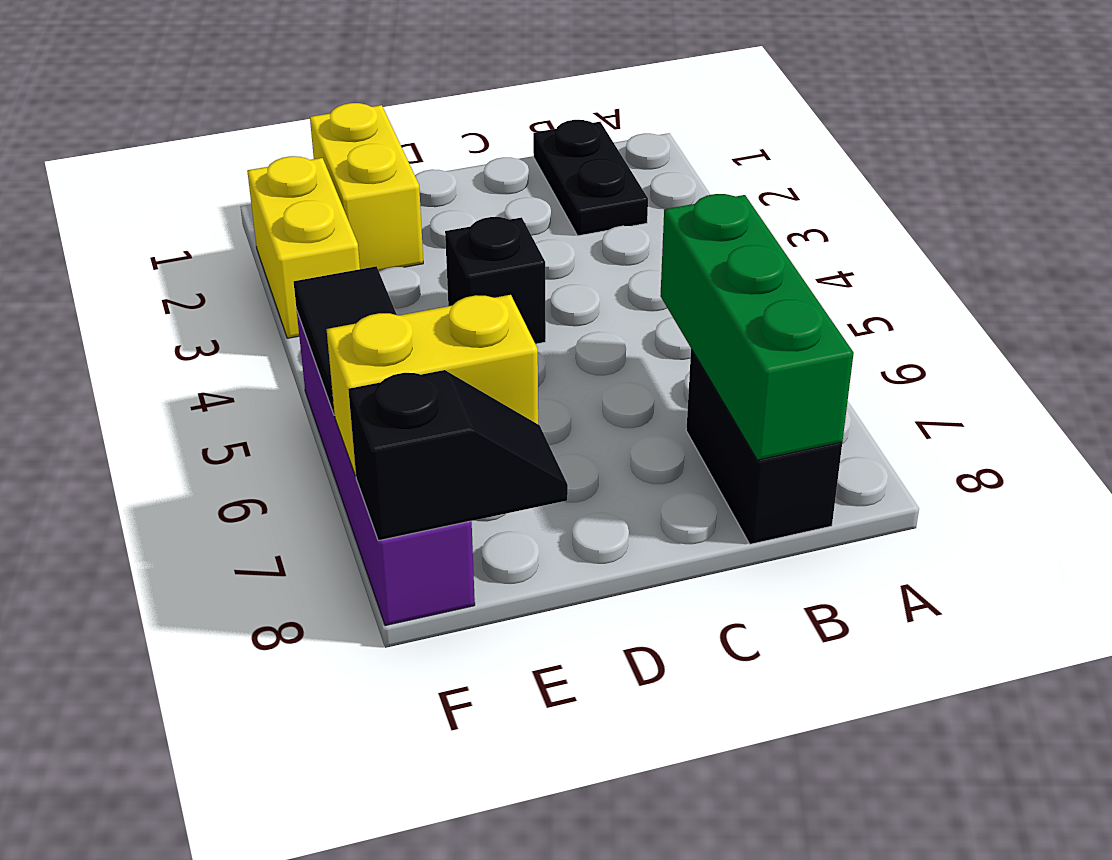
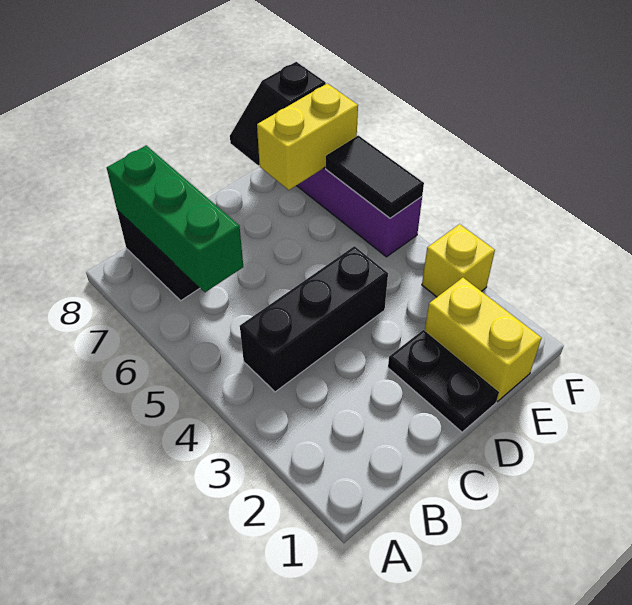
black 1x2 plate [533,120,648,236] -> black 1x2 plate moved to [388,330,499,432]
black 1x1 brick [445,217,546,344] -> black 1x3 brick [240,246,388,392]
yellow 1x2 brick [247,156,360,338] -> yellow 1x1 brick [422,224,495,297]

